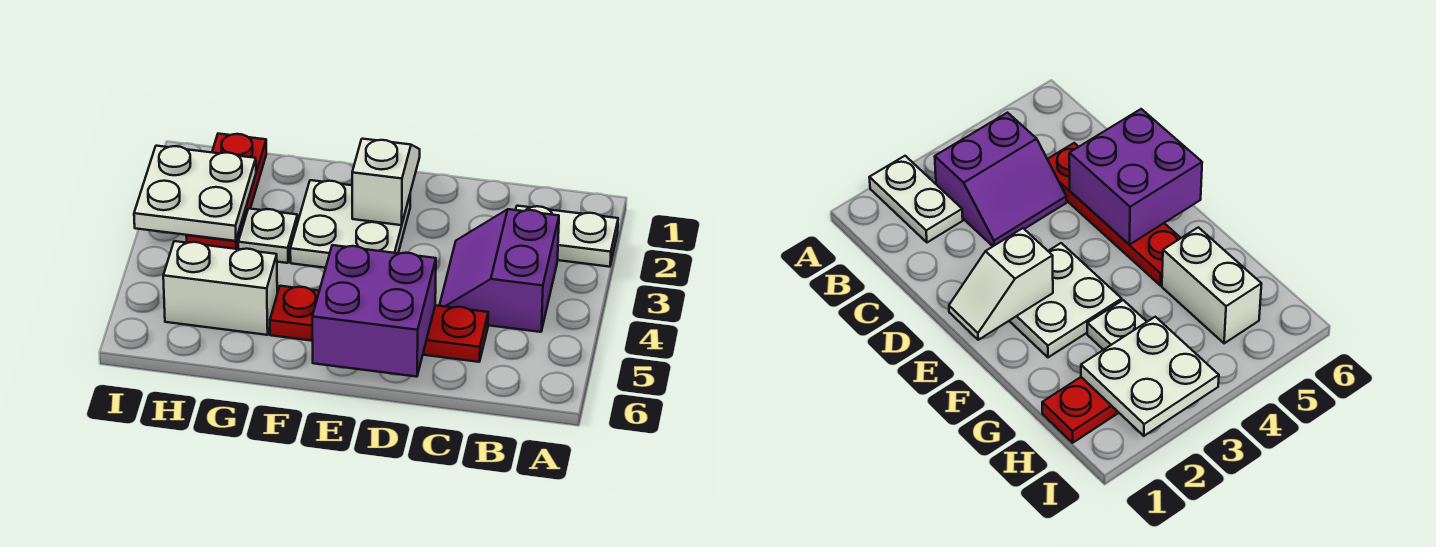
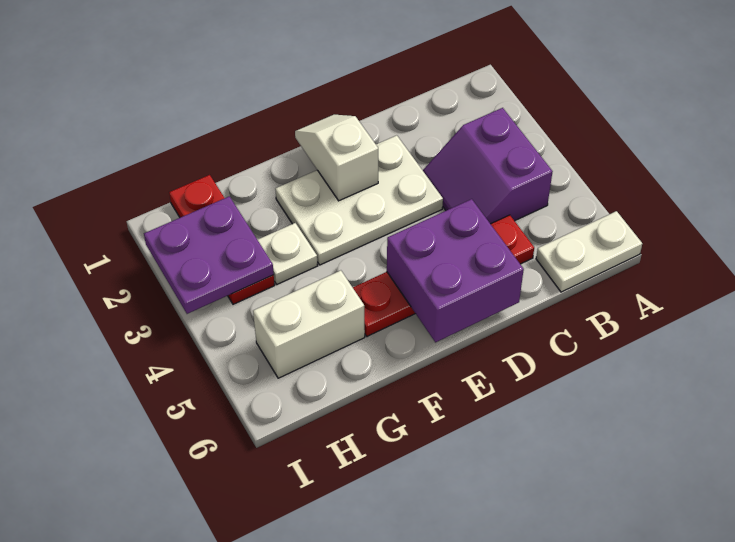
white 1x2 plate [516,206,618,267] -> white 1x2 plate moved to [536,211,642,292]
white 2x2 plate [290,180,410,268] -> white 2x3 plate [275,135,443,265]
white 2x2 plate [134,146,256,241] -> purple 2x2 plate [144,196,274,314]

